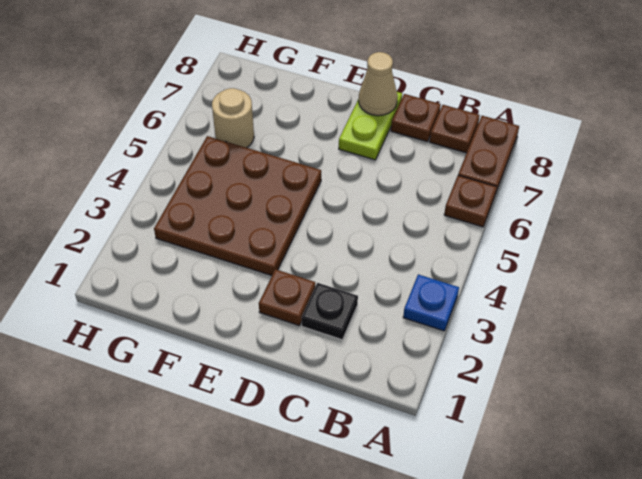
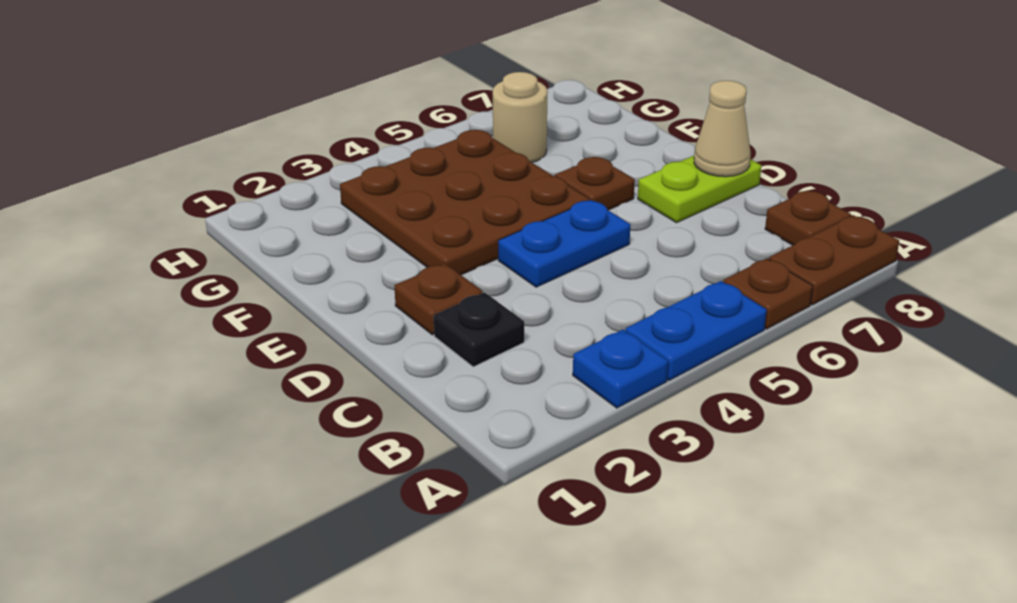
none -> blue 1x2 plate [625,281,767,380]
brown 1x1 plate [391,94,441,142] -> brown 1x1 plate moved to [555,157,635,210]
none -> blue 1x2 plate [498,200,630,287]

